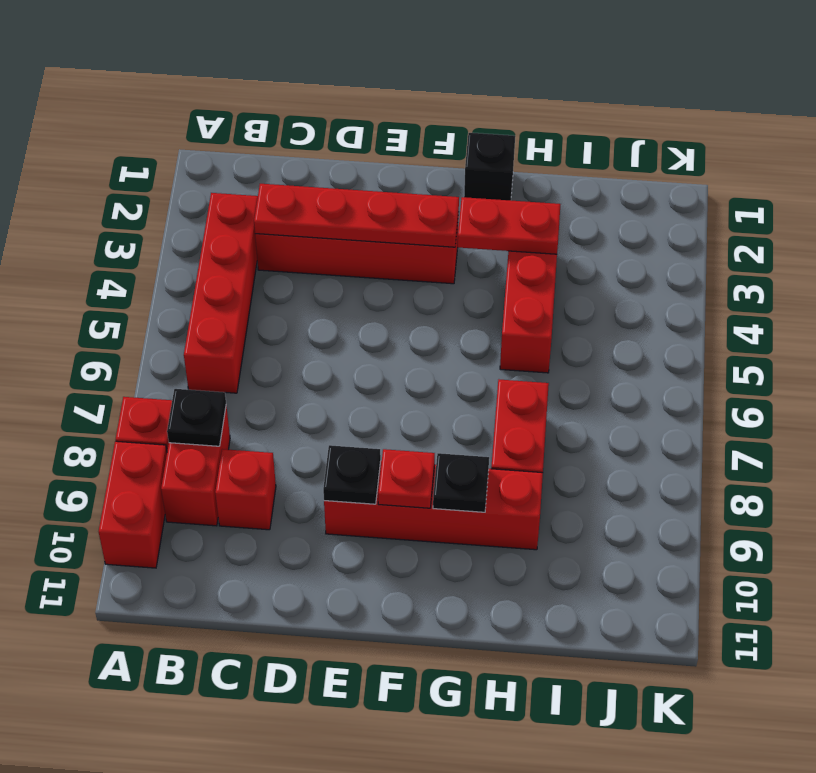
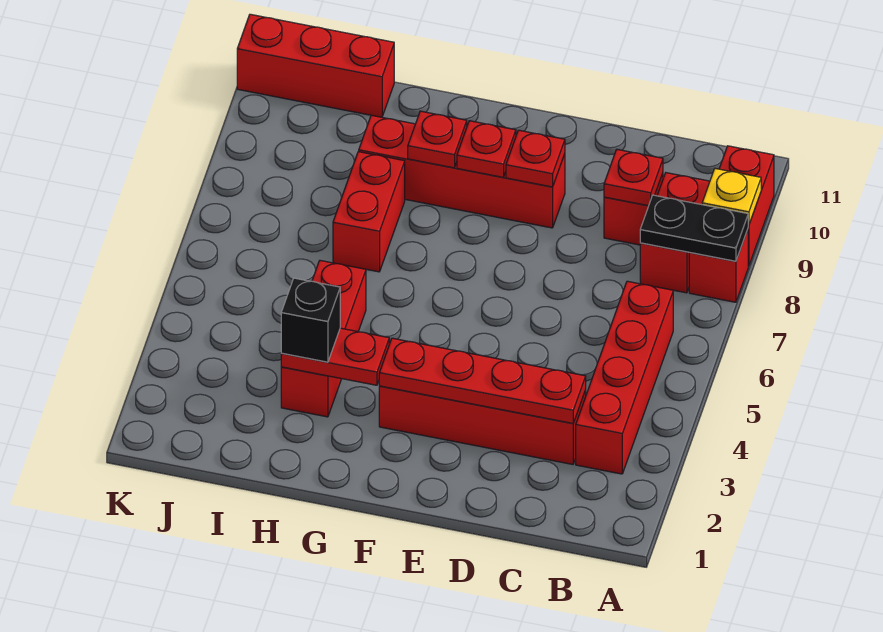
none -> yellow 1x1 plate [702,169,761,225]
black 1x1 plate [167,389,226,446] -> black 1x2 plate [640,195,748,261]
none -> red 1x1 plate [604,149,663,206]
black 1x1 plate [323,445,381,504] -> red 1x1 plate [506,130,565,187]
black 1x1 brick [464,133,515,200] -> black 1x1 brick moved to [281,278,340,362]
black 1x1 plate [433,453,489,512] -> red 1x1 plate [408,111,467,168]
none -> red 1x3 brick [237,14,394,117]

